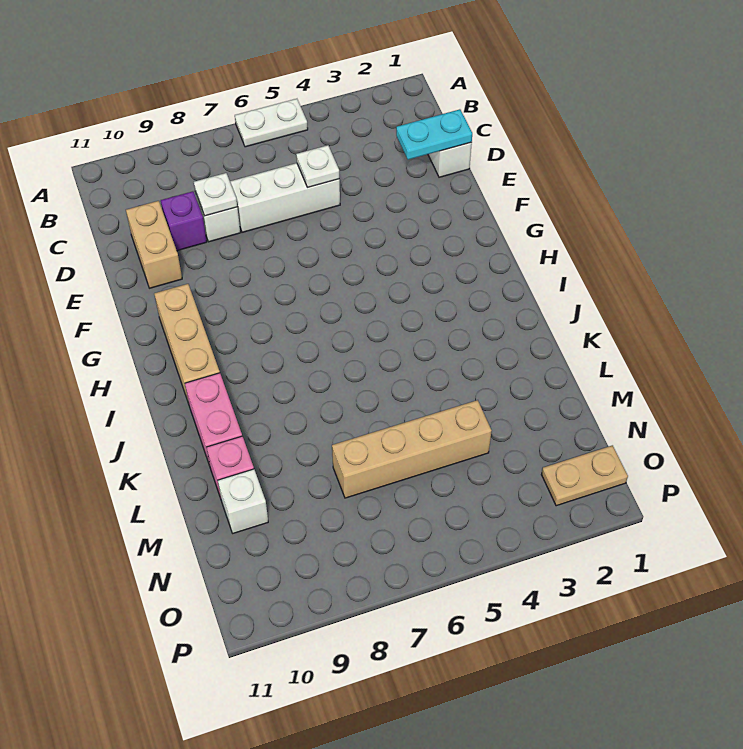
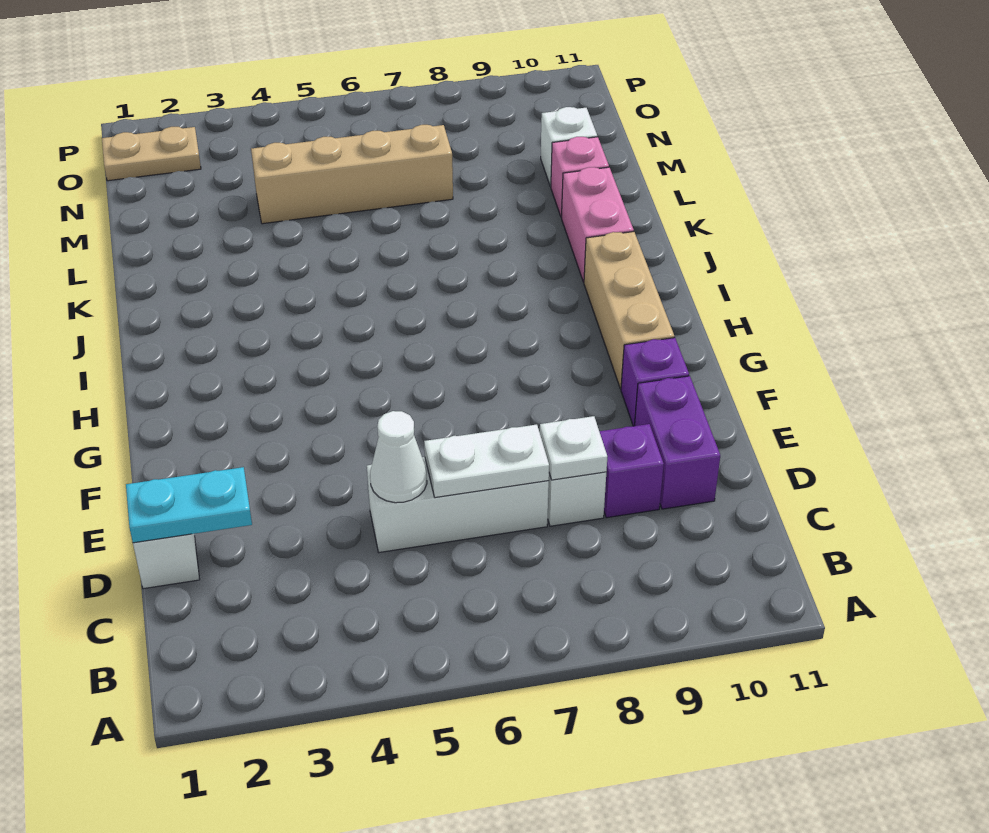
white 1x2 plate [235,99,308,147] -> white 1x2 plate moved to [424,425,549,498]
white 1x1 plate [296,145,339,187] -> white 1x1 cone [370,411,427,503]
tan 1x2 brick [126,201,182,288] -> purple 1x2 brick [635,376,720,509]
none -> purple 1x1 brick [621,338,689,426]

